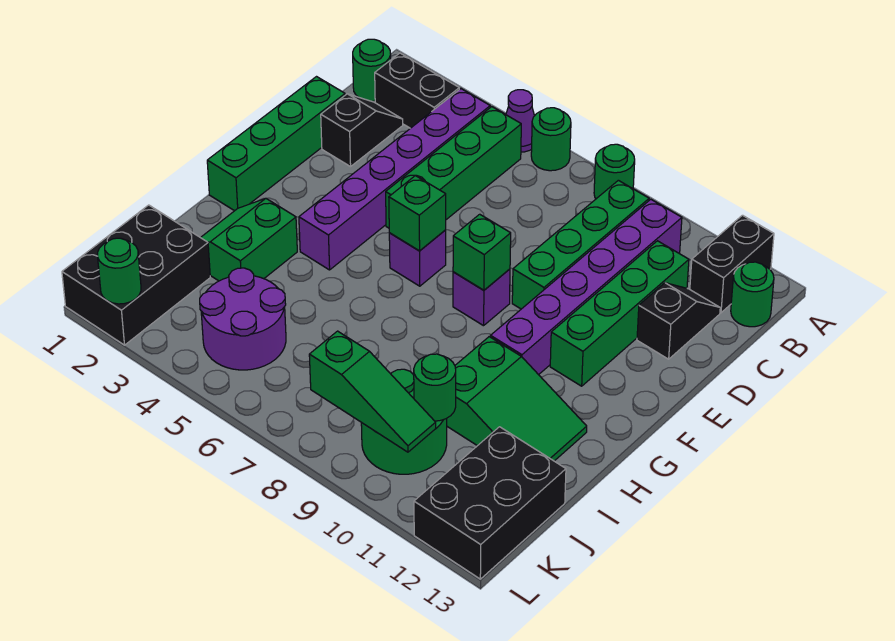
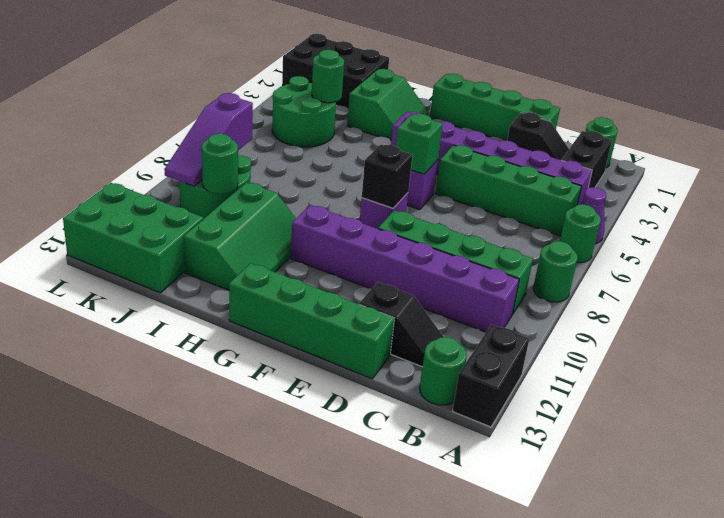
black 1x2 brick [690,215,774,313] -> black 1x2 brick turned to [453,325,529,427]
green 1x4 brick [550,241,689,386] -> green 1x4 brick moved to [229,263,394,379]
green 1x1 brick [453,214,511,290] -> black 1x1 brick [362,145,413,208]
green 2x2 slope [201,198,297,281] -> green 2x2 slope turned to [347,69,428,140]
green 2x3 slope [447,337,587,461] -> green 2x3 slope turned to [184,182,296,290]
purple 2x2 round brick [200,268,286,370] -> green 2x2 round brick [272,76,336,147]
black 2x3 brick [414,427,566,579] -> green 2x3 brick [63,183,203,293]
green 1x3 slope [309,331,436,452] -> purple 1x3 slope [164,93,253,186]
green 1x1 round brick [98,238,141,304] -> green 1x1 round brick moved to [312,50,344,103]

